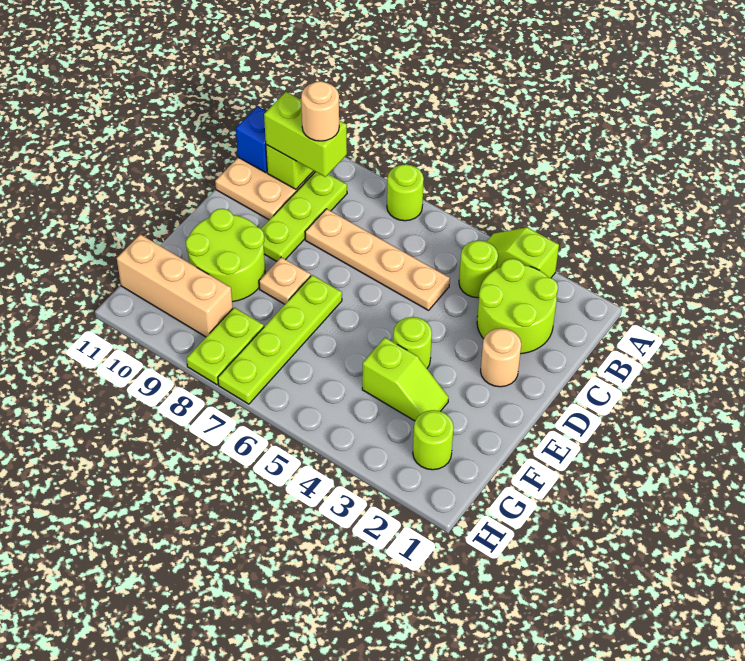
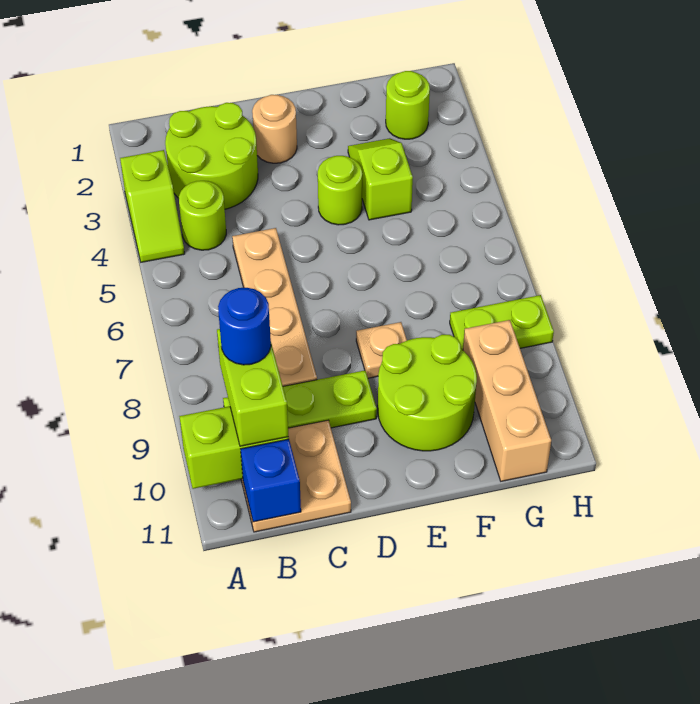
lime 1x1 round brick [387,164,424,221] -> none
tan 1x1 round brick [301,81,339,141] -> blue 1x1 round brick [218,288,271,365]
lime 1x4 plate [218,275,342,404] -> none

